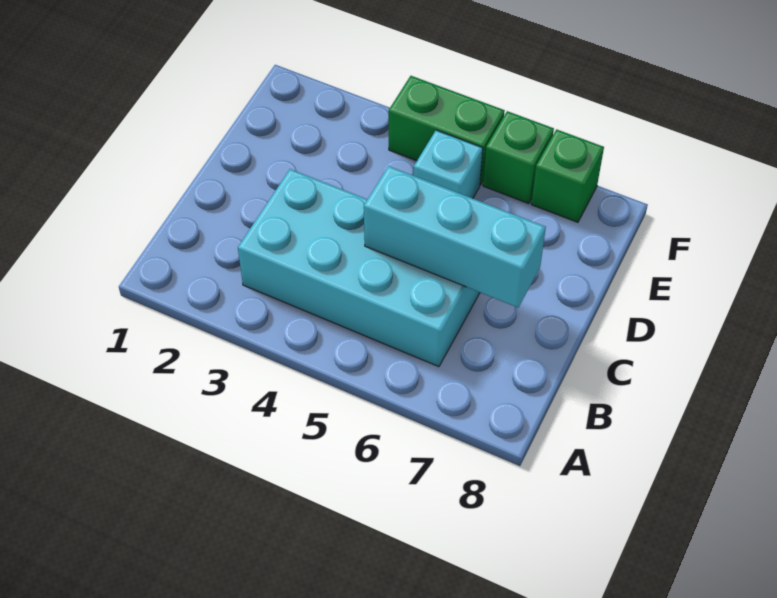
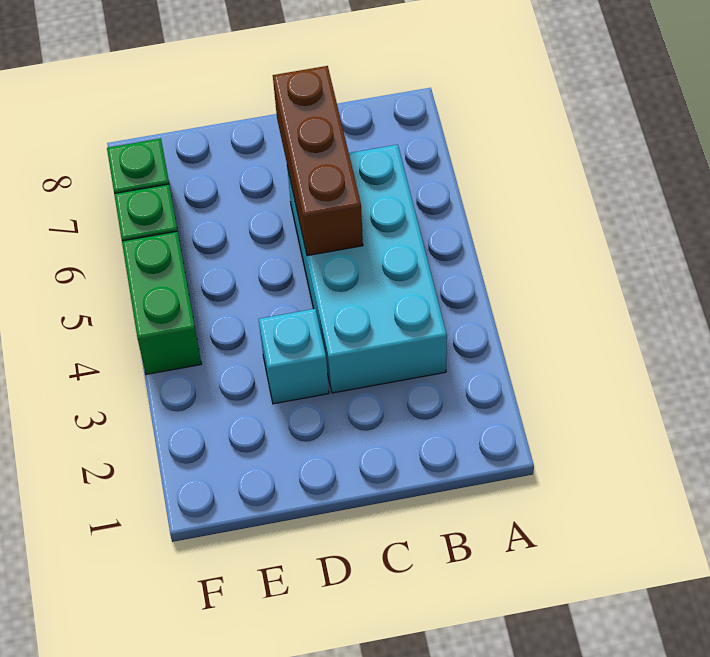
cyan 1x3 brick [364,166,546,308] -> brown 1x3 brick [273,66,363,256]
cyan 1x1 brick [413,130,483,198] -> cyan 1x1 brick moved to [259,309,329,404]

